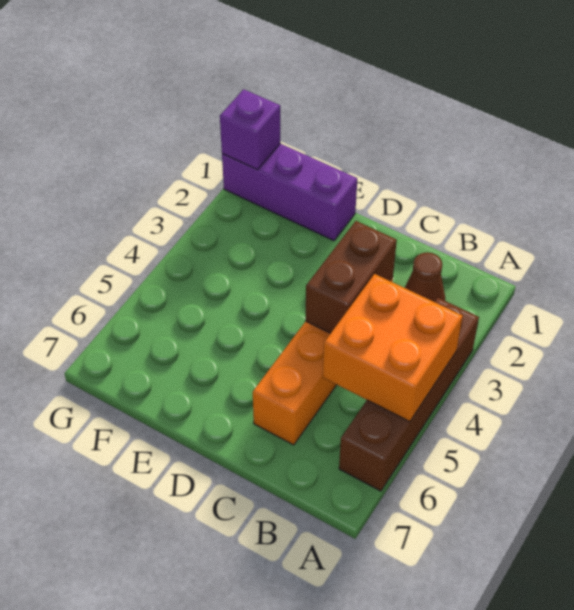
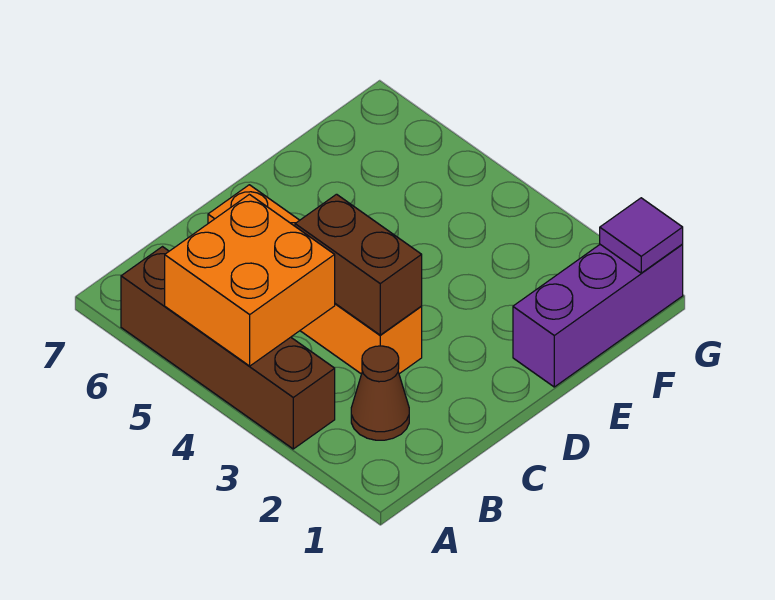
purple 1x1 brick [220,89,280,170] -> purple 1x1 tile [600,198,683,273]

